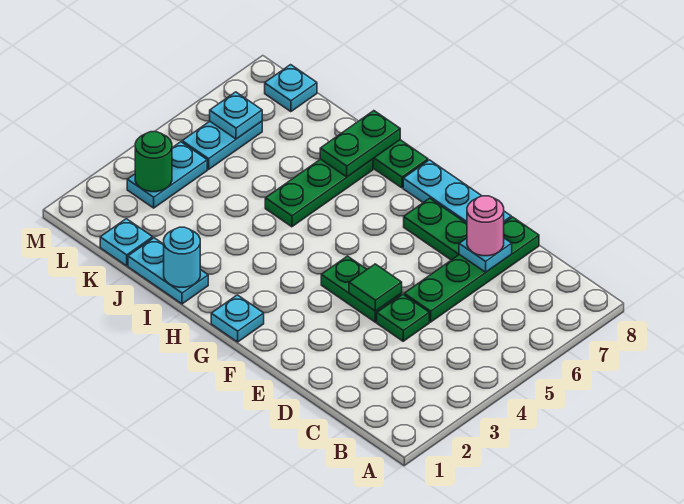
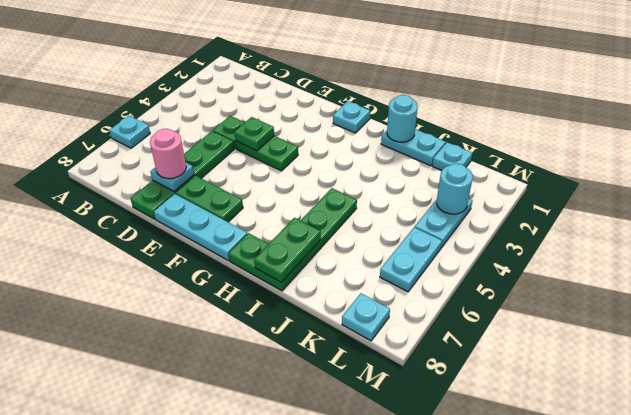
green 1x1 tile [349,264,402,311] -> green 1x1 plate [234,117,274,151]
green 1x1 round brick [135,132,172,192] -> cyan 1x1 round brick [437,164,473,214]
cyan 1x1 plate [210,92,262,139] -> cyan 1x1 plate moved to [110,116,150,148]

